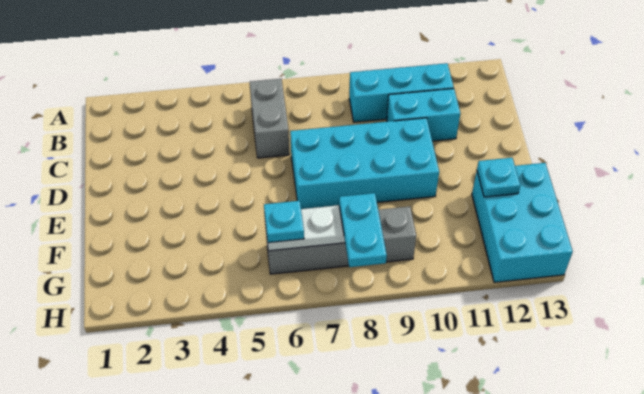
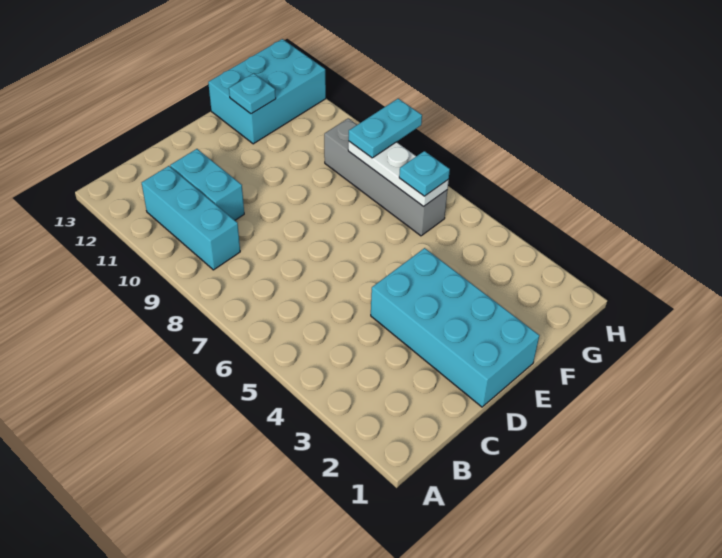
grey 1x2 brick [250,79,289,158] -> none
cyan 2x4 brick [290,118,439,209] -> cyan 2x4 brick moved to [371,248,539,407]

